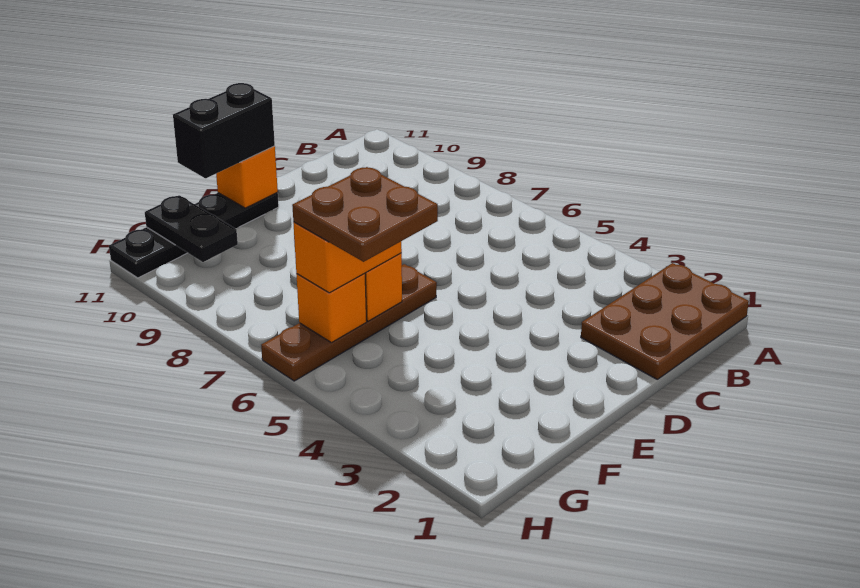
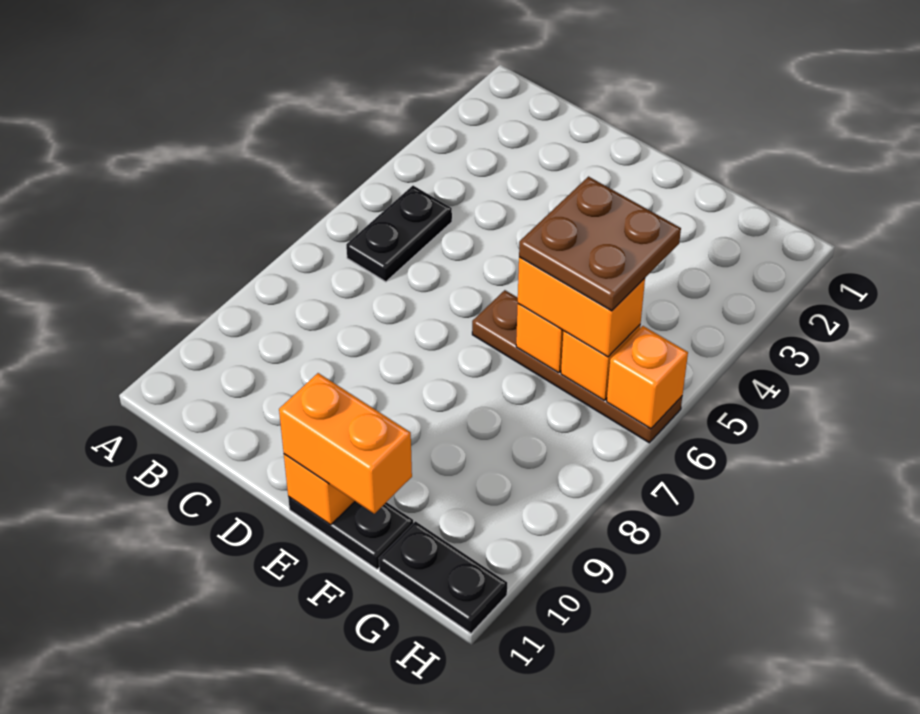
brown 2x3 plate [581,263,749,379] -> none
black 1x2 brick [173,83,275,178] -> orange 1x2 brick [279,373,412,514]
black 1x2 plate [145,195,238,262] -> black 1x2 plate moved to [346,186,452,282]
none -> orange 1x1 brick [607,326,688,429]

